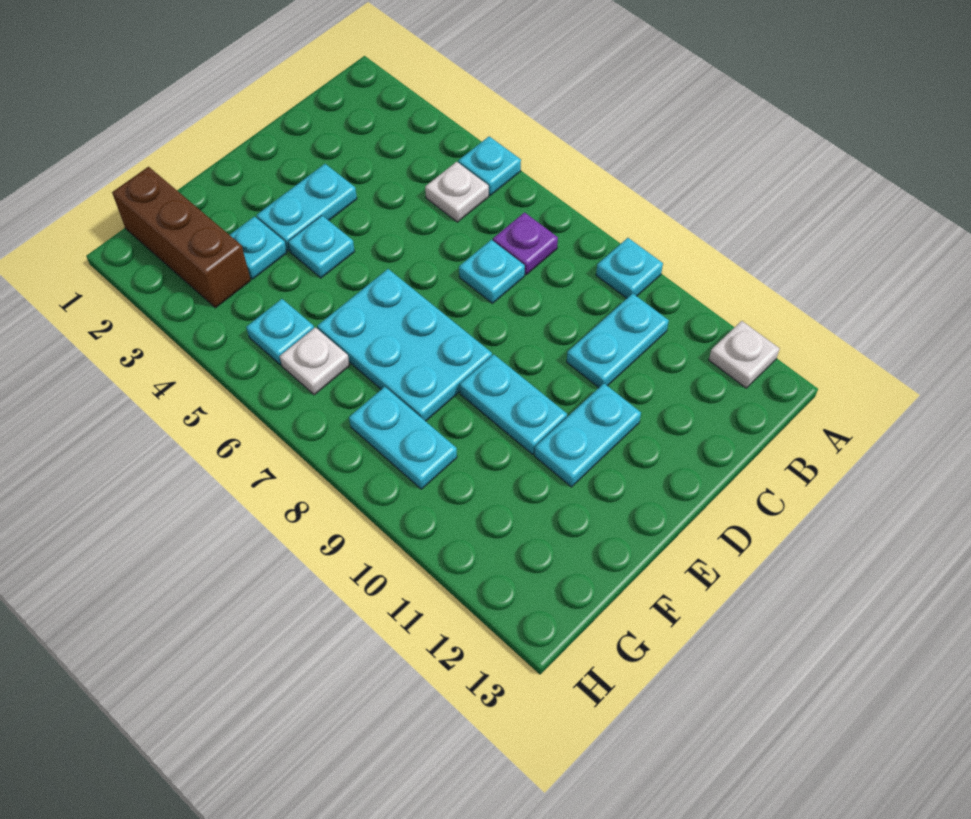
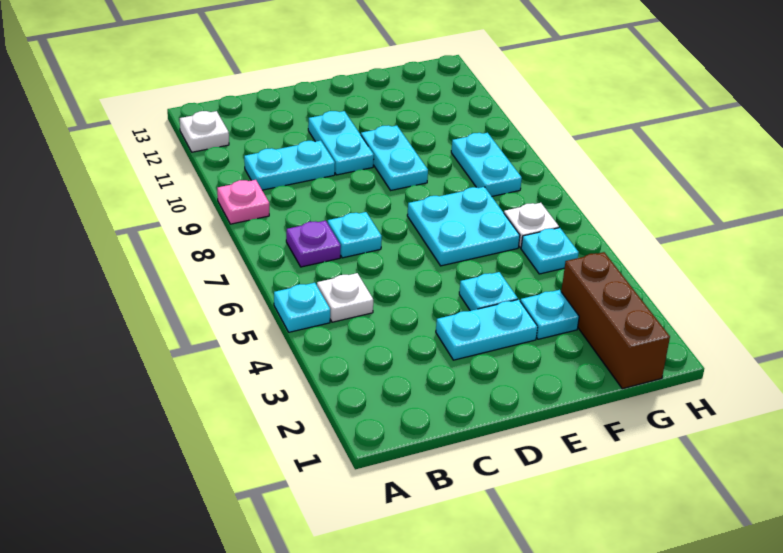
cyan 1x1 plate [596,238,663,298] -> pink 1x1 plate [217,180,269,224]
cyan 1x2 plate [535,384,641,487] -> cyan 1x2 plate turned to [308,111,374,175]
cyan 2x3 plate [317,269,492,421] -> cyan 2x2 plate [407,187,520,266]

